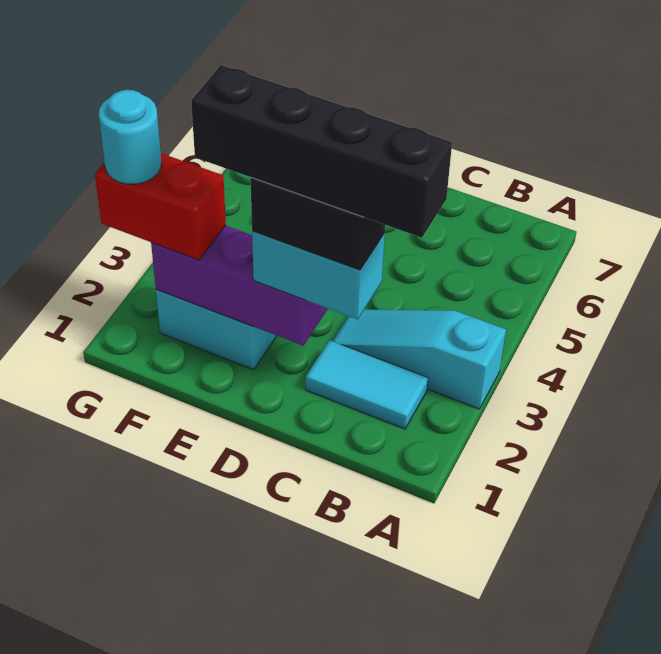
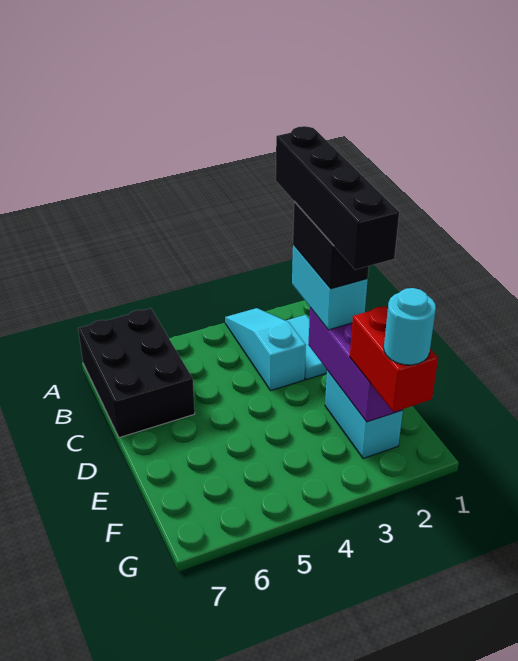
cyan 1x3 slope [333,309,506,409] -> cyan 1x3 slope turned to [225,308,306,390]
none -> black 2x3 brick [78,308,195,438]

